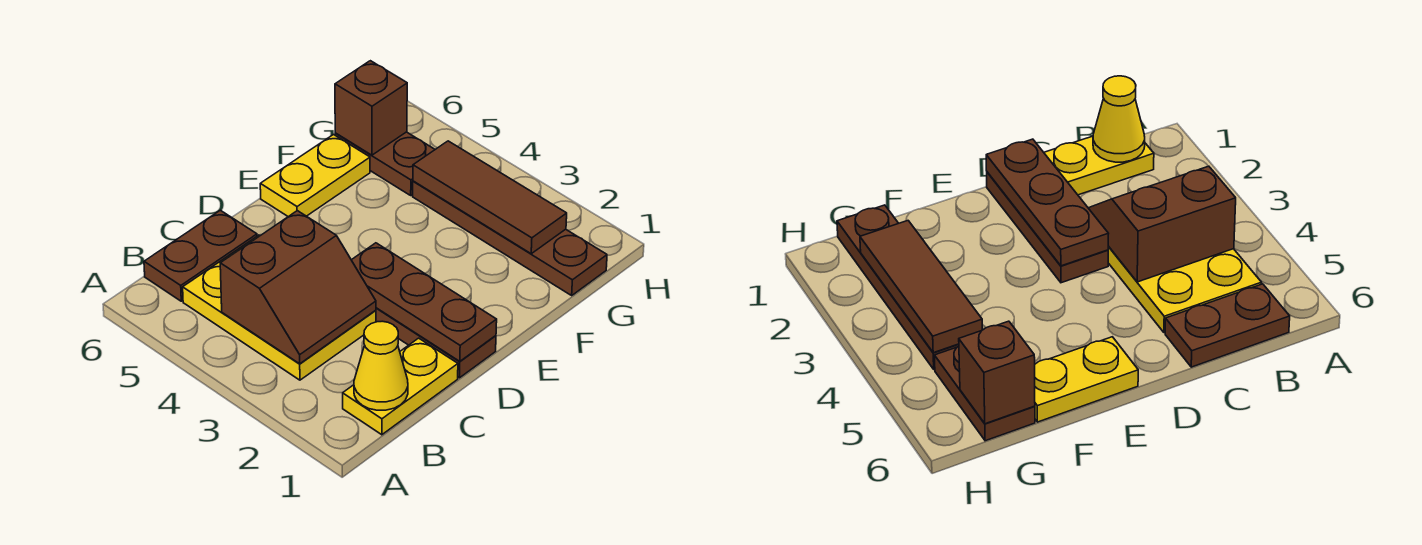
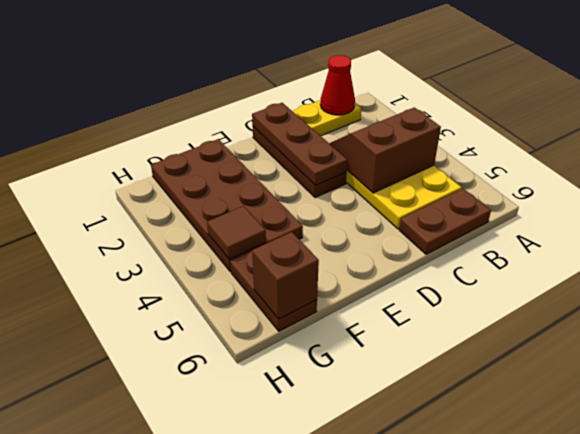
yellow 1x1 cone [354,321,408,410] -> red 1x1 cone [320,55,355,115]
yellow 1x2 plate [260,135,370,217] -> none
brown 1x4 plate [413,181,607,295] -> brown 2x4 plate [151,139,303,272]
brown 1x3 tile [413,141,567,254] -> brown 1x1 tile [207,206,266,259]

